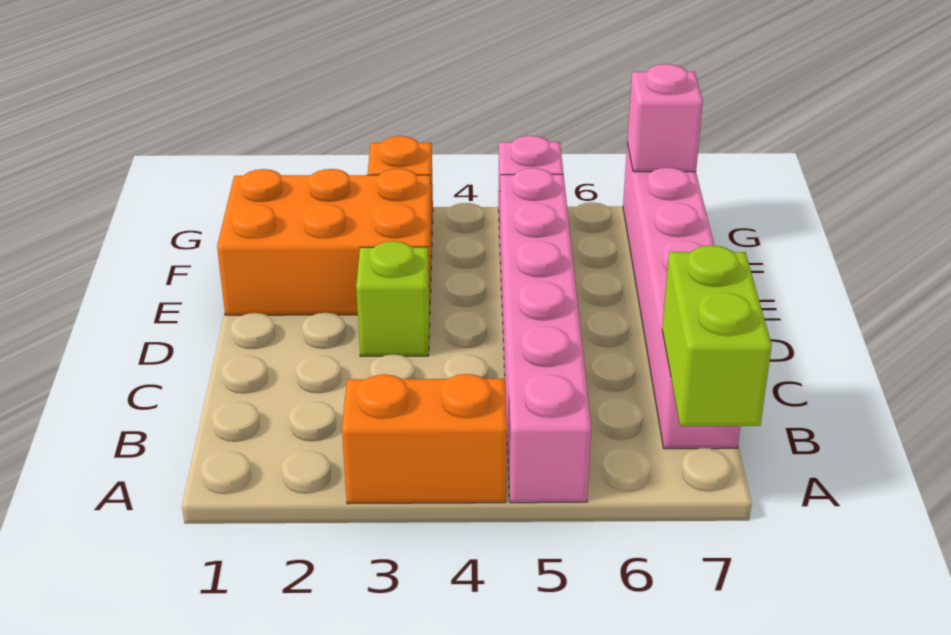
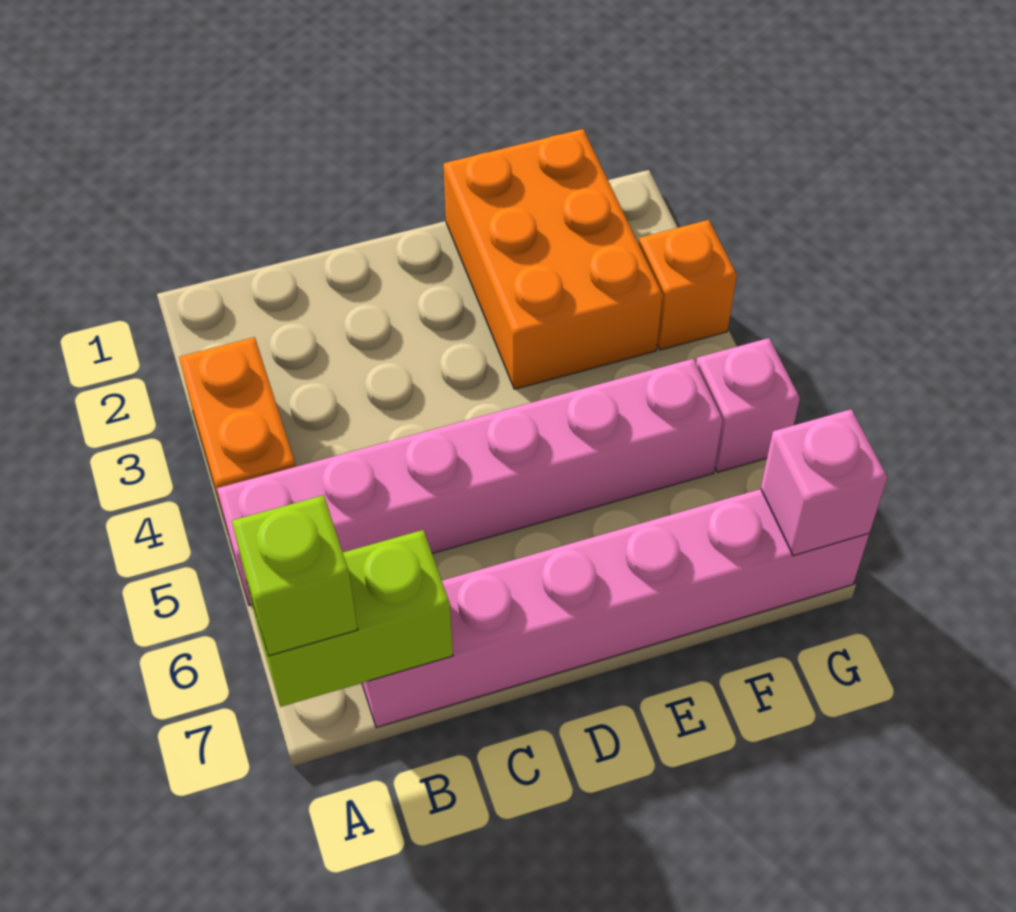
lime 1x1 brick [356,241,430,356] -> lime 1x1 brick moved to [232,495,358,656]

